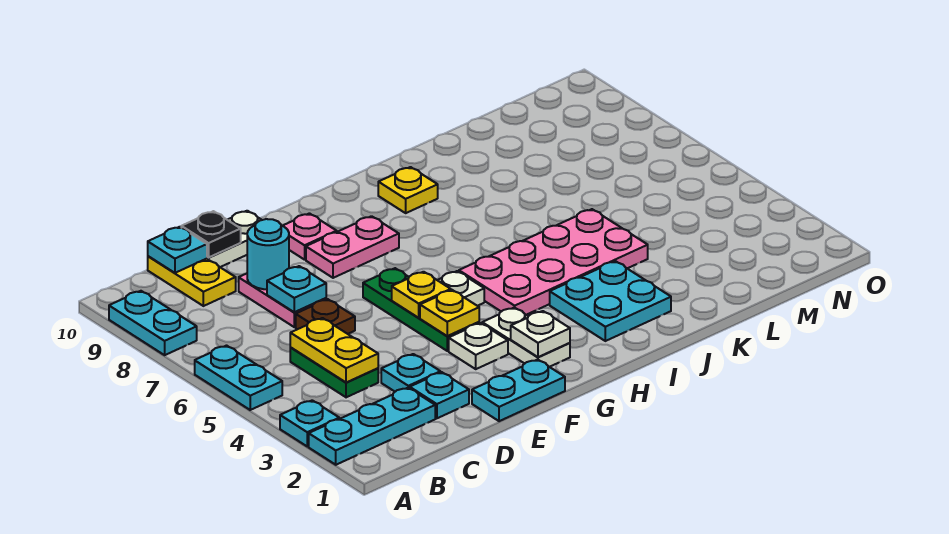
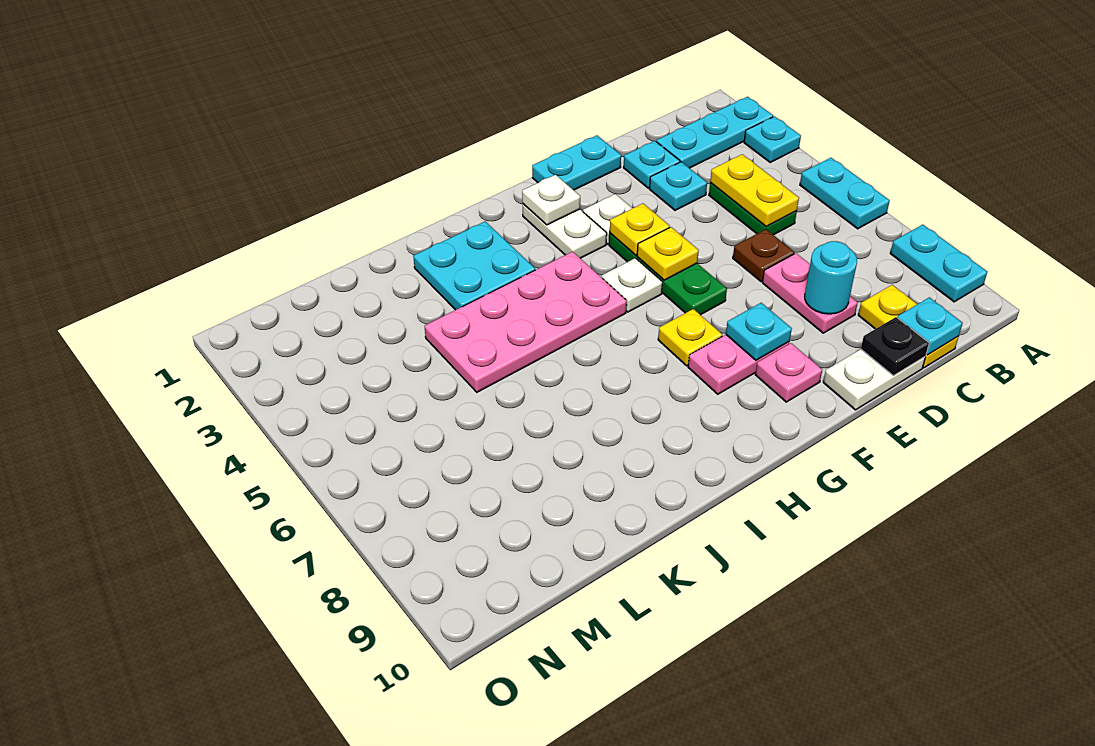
cyan 1x1 plate [267,266,326,312] -> cyan 1x1 plate moved to [726,303,792,360]
yellow 1x1 plate [378,167,438,213] -> yellow 1x1 plate moved to [658,309,722,366]

